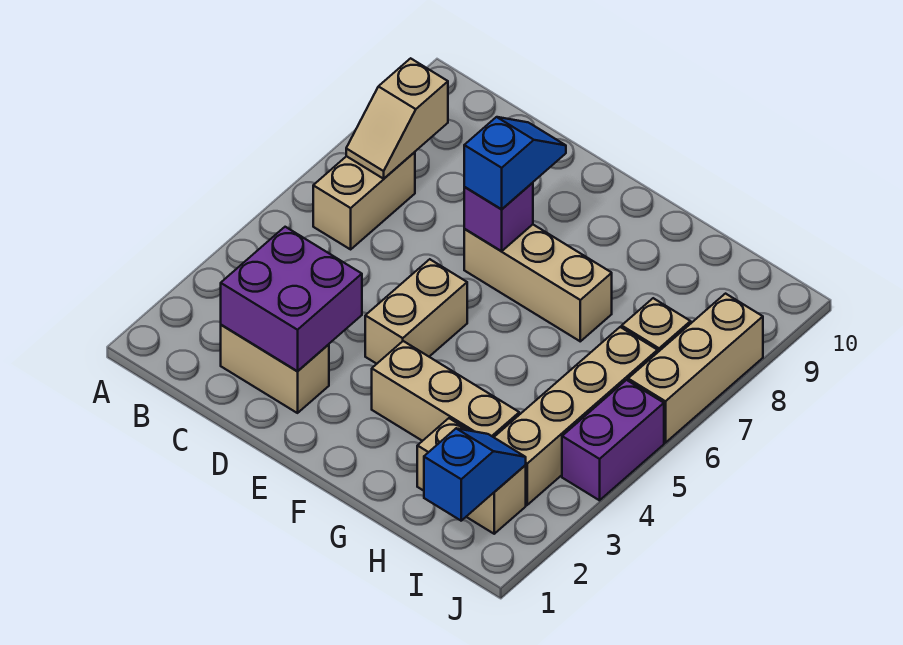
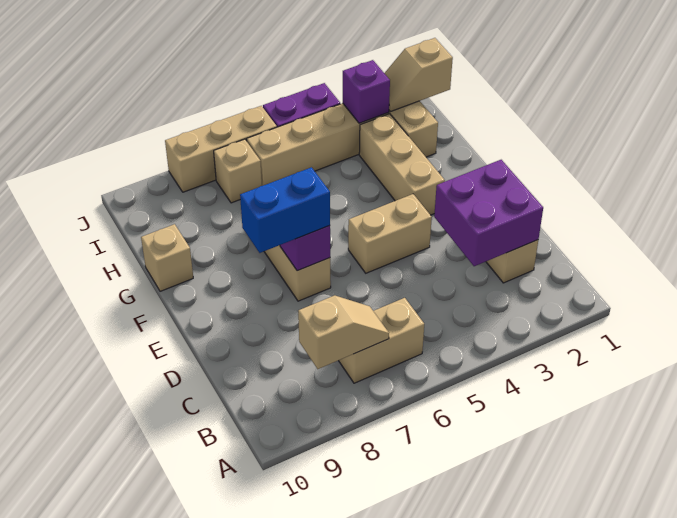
blue 1x2 slope [464,117,566,209] -> blue 1x2 brick [240,167,330,253]
none -> tan 1x1 brick [141,224,193,291]
blue 1x2 slope [424,428,526,521] -> tan 1x2 slope [384,38,453,112]
none -> purple 1x1 brick [343,60,390,123]

